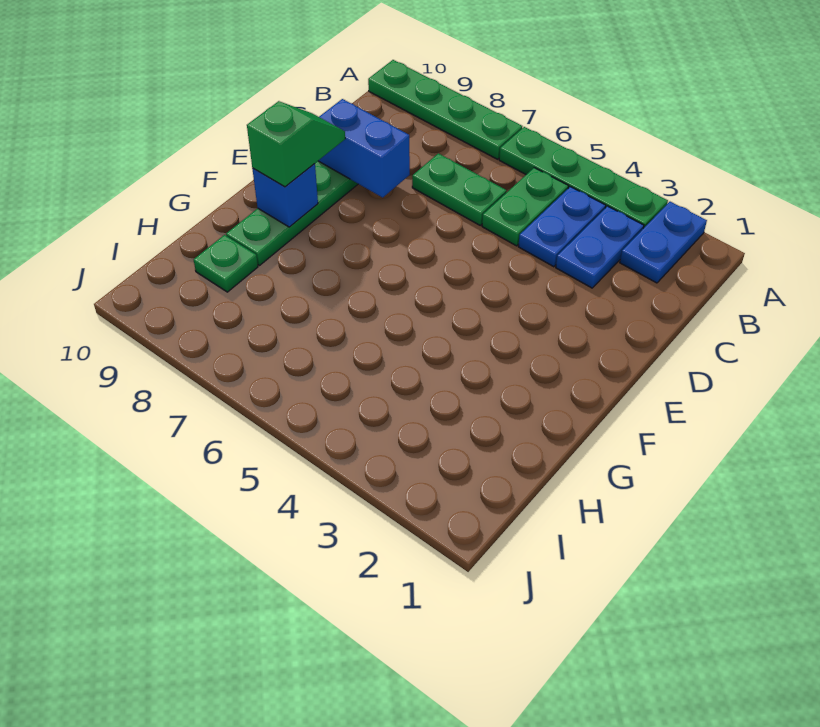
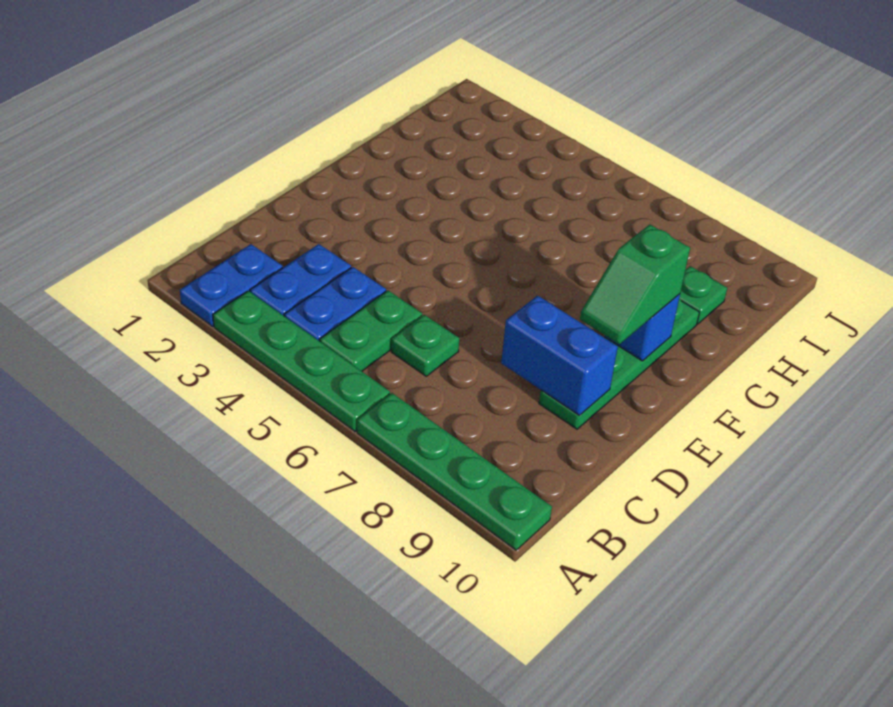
green 1x2 plate [412,153,507,225] -> green 1x1 plate [391,315,459,376]

